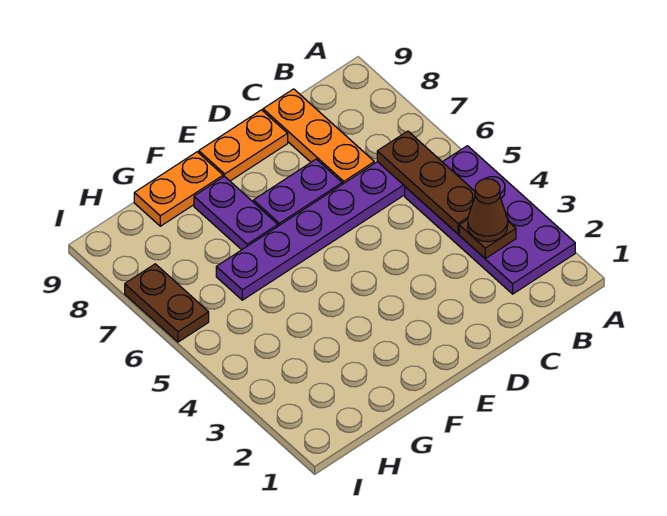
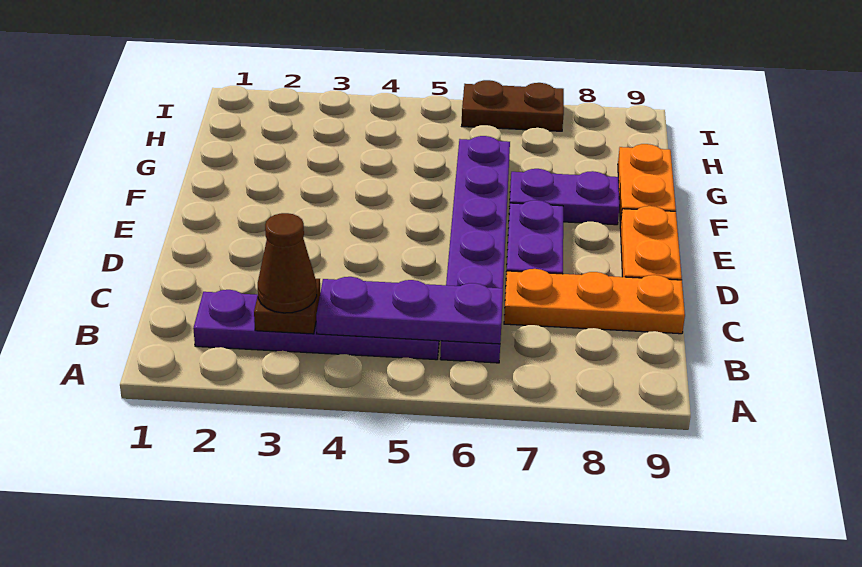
purple 2x4 plate [405,146,575,294] -> purple 1x4 plate [193,290,439,360]
brown 1x3 plate [377,131,475,234] -> purple 1x3 plate [316,277,503,344]

